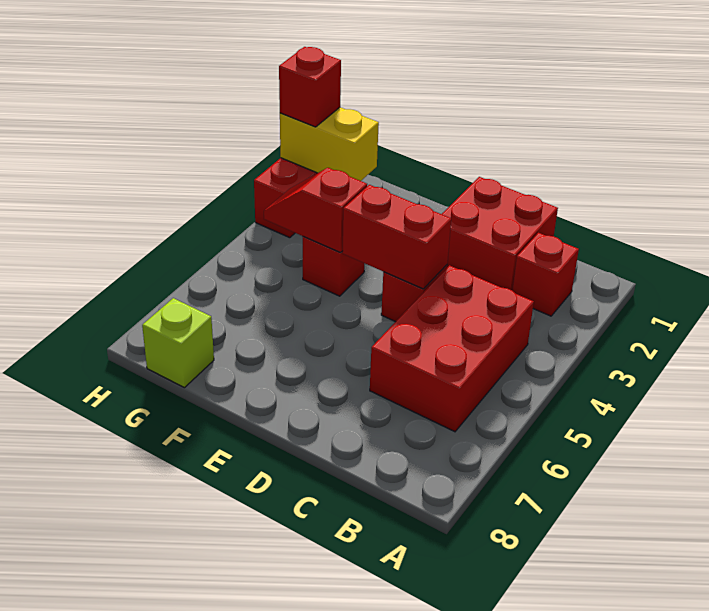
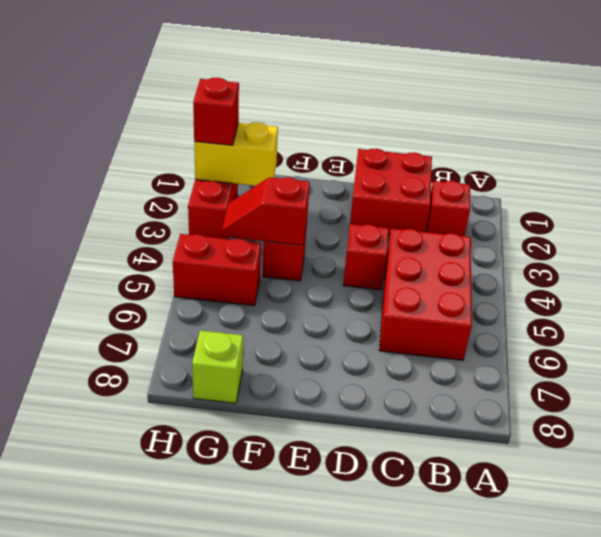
red 1x2 brick [342,185,451,289] -> red 1x2 brick moved to [173,234,261,306]

